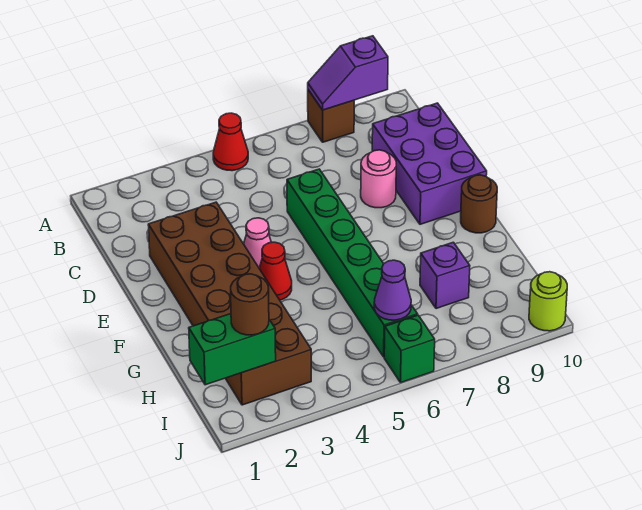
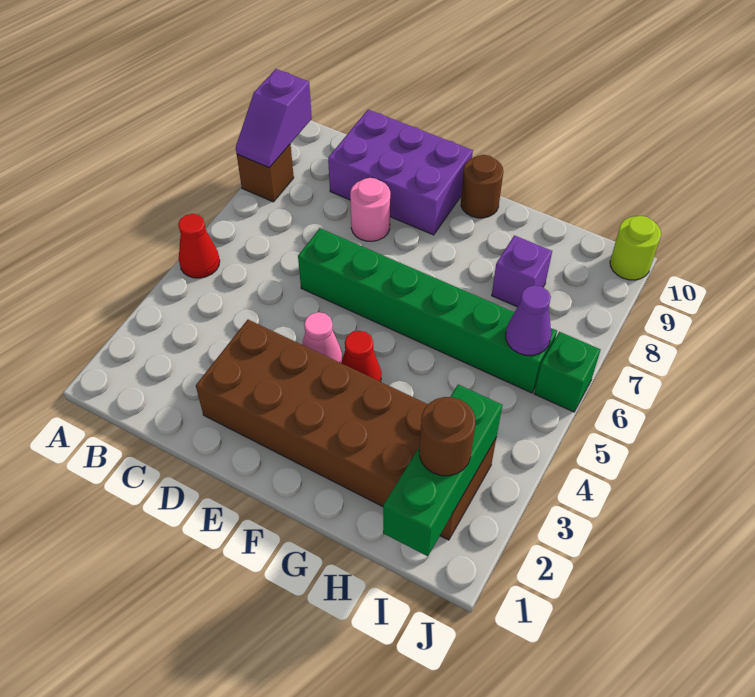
green 1x2 brick [189,314,276,385] -> green 1x3 brick [383,385,502,556]

